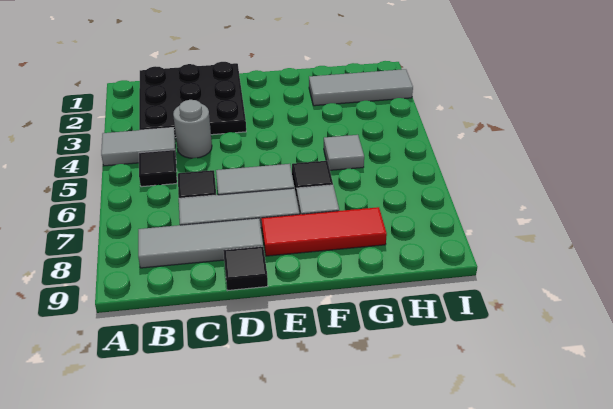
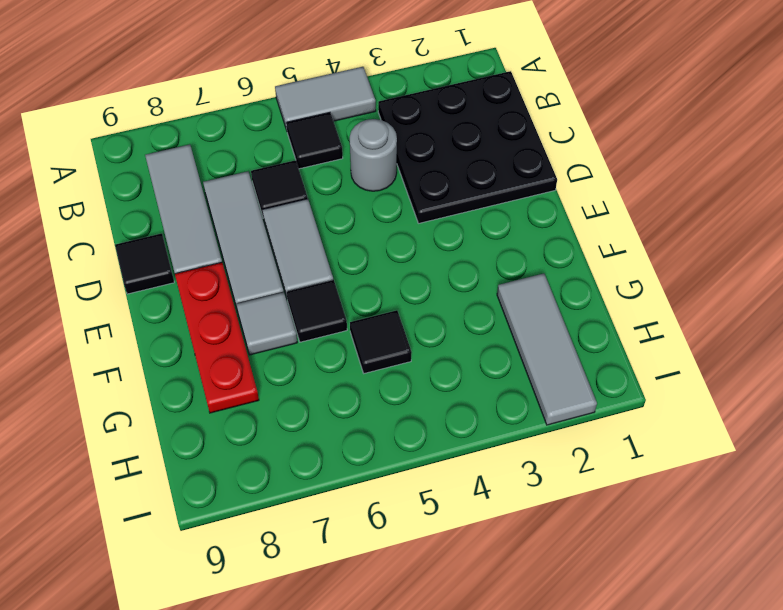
grey 1x2 tile [101,128,176,166] -> grey 1x2 tile turned to [275,67,376,130]
red 1x3 tile [261,207,387,256] -> red 1x3 plate [175,263,259,413]
grey 1x1 tile [324,135,364,170] -> black 1x1 tile [350,310,412,373]

